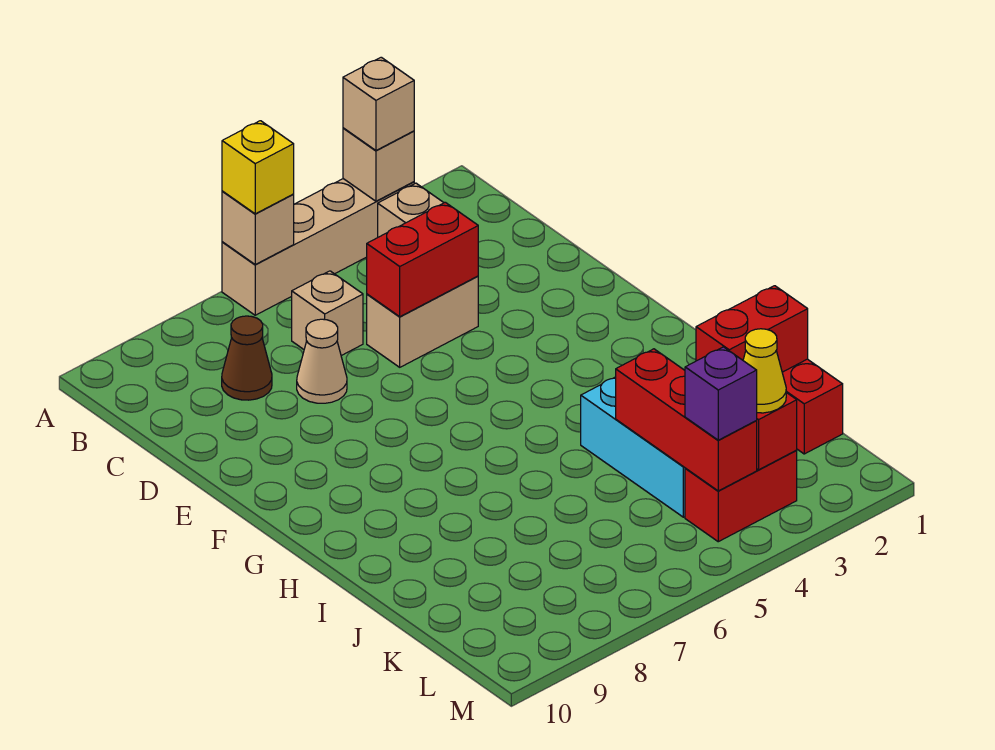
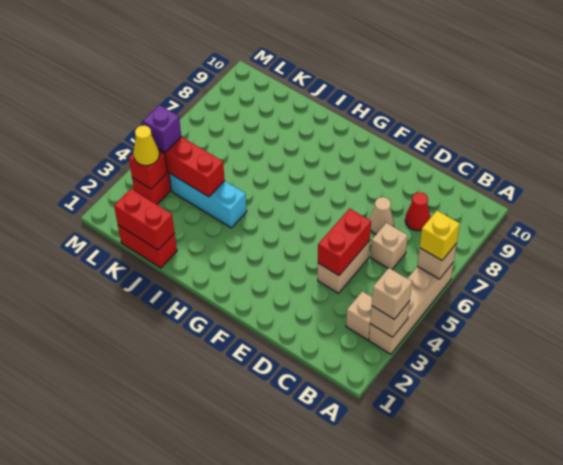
brown 1x1 cone [222,316,272,400] -> red 1x1 cone [405,192,431,231]
red 1x2 brick [696,286,808,372] -> red 1x2 brick turned to [114,189,174,250]

